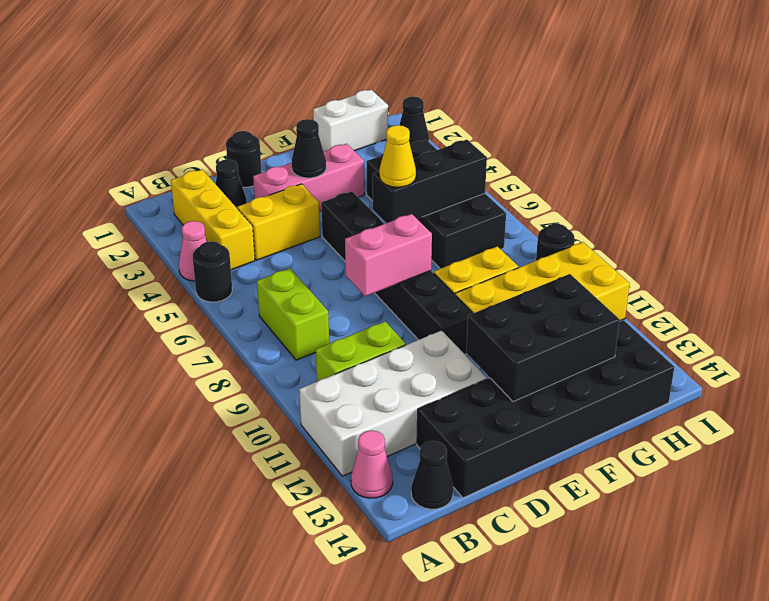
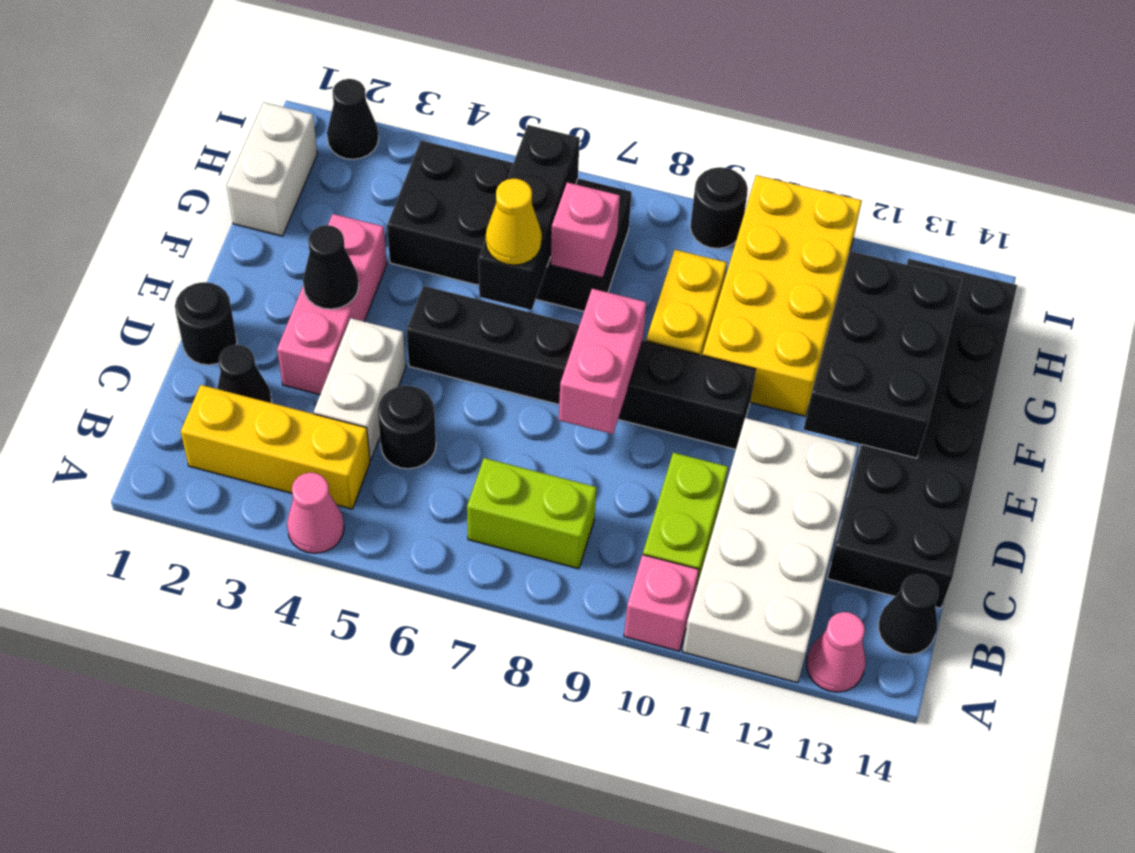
black 1x1 round brick [193,241,232,302] -> black 1x1 round brick moved to [378,386,436,469]
none -> pink 1x1 brick [624,555,699,651]
yellow 1x2 brick [238,184,320,260] -> white 1x2 brick [314,318,406,460]
none -> pink 1x1 brick [551,182,620,278]

